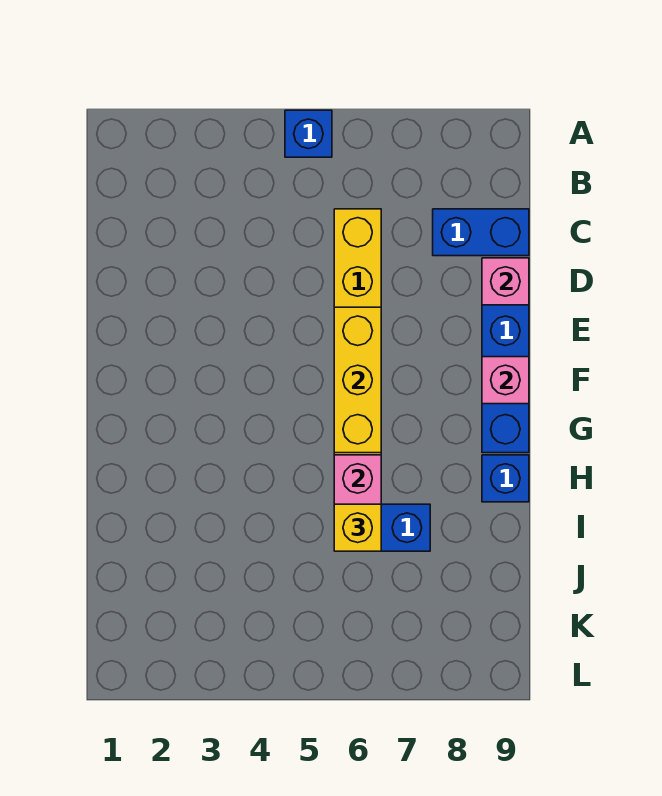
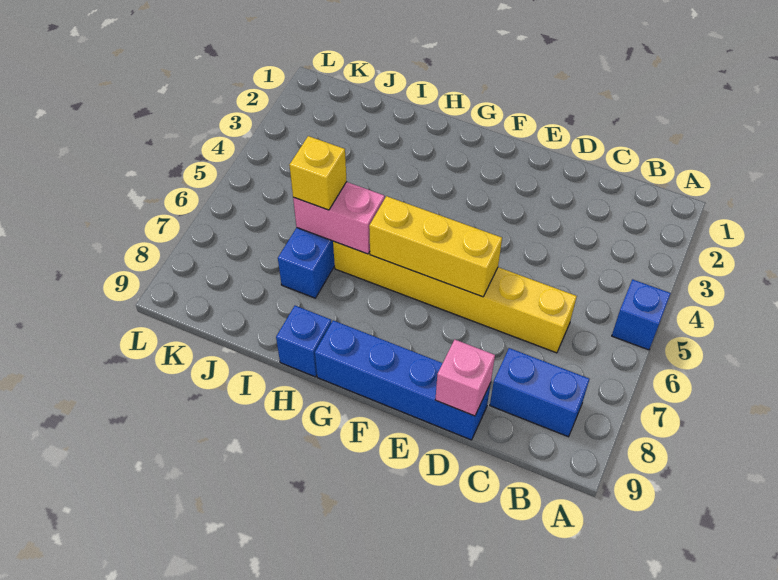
blue 1x2 brick [433,209,529,256] -> blue 1x2 brick turned to [490,348,590,437]
pink 1x1 brick [482,357,529,404] -> none

